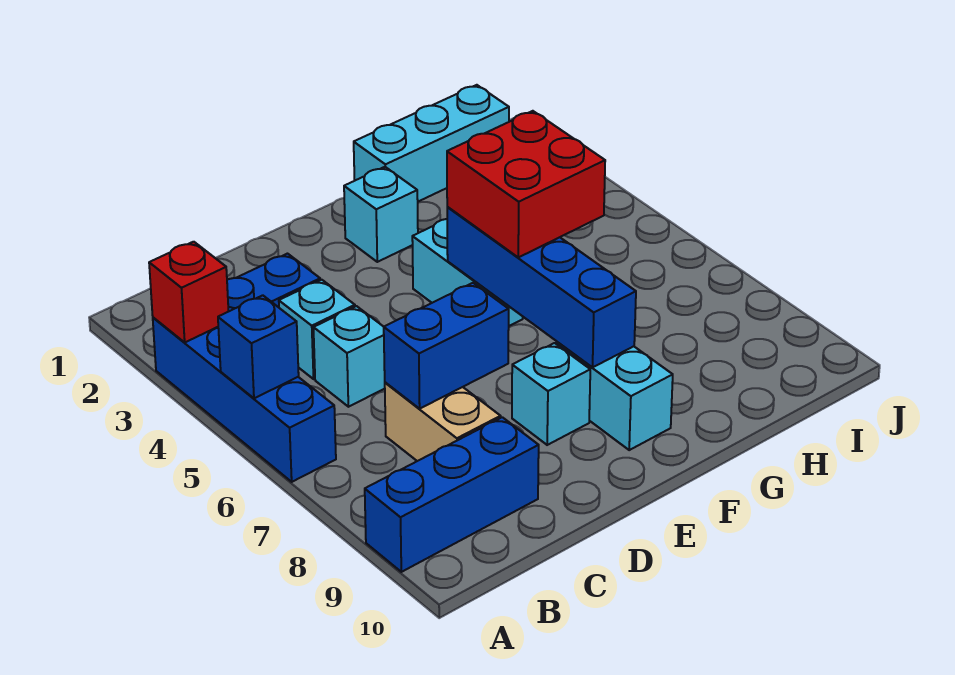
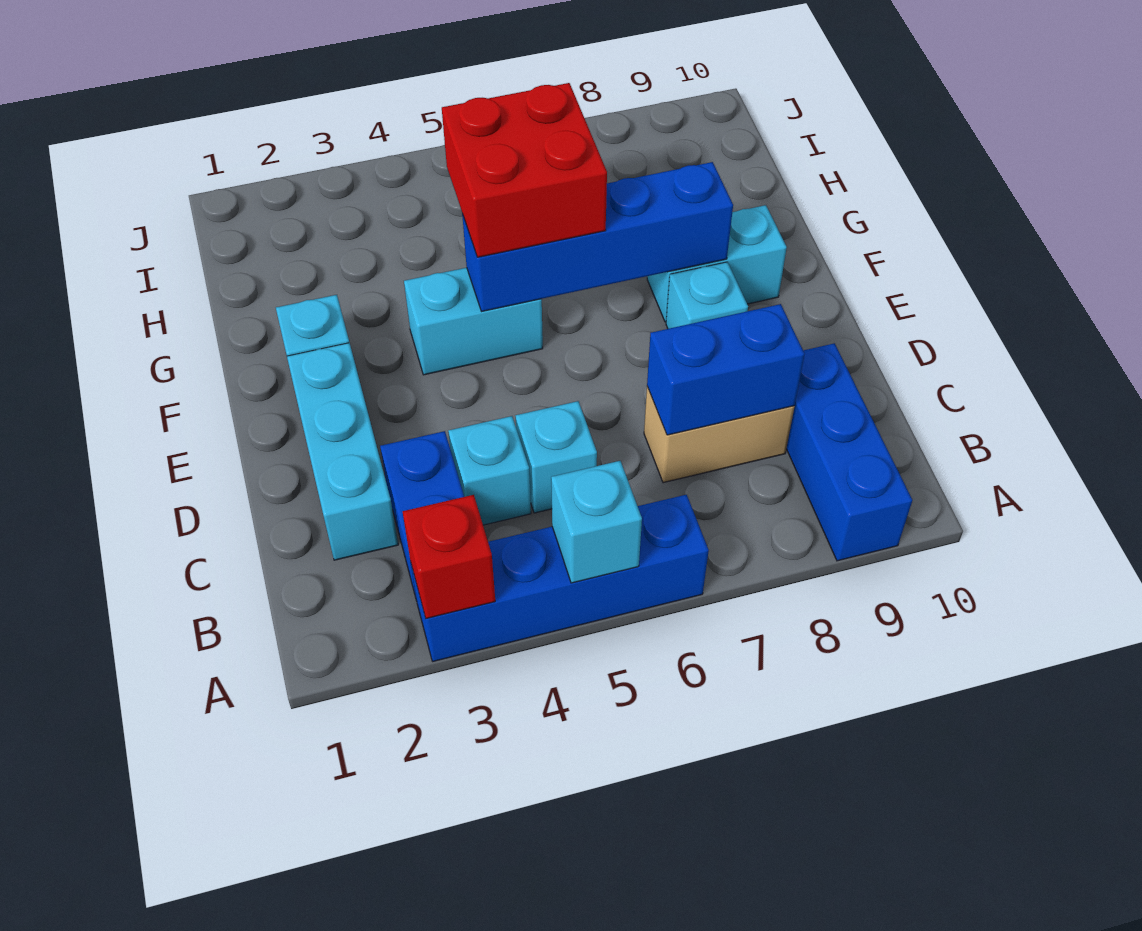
blue 1x1 brick [218,295,299,398] -> cyan 1x1 brick [551,461,642,583]
blue 1x2 brick [384,283,509,409] -> blue 1x2 brick turned to [647,304,805,435]
cyan 1x3 brick [354,85,509,202] -> cyan 1x3 brick moved to [287,343,398,560]

